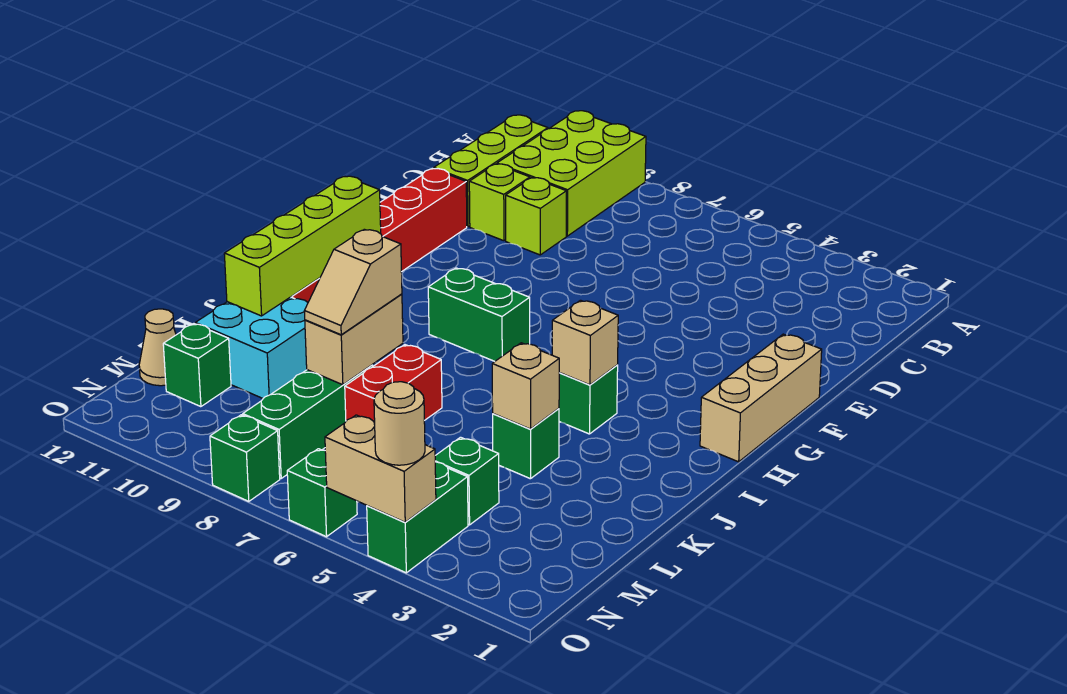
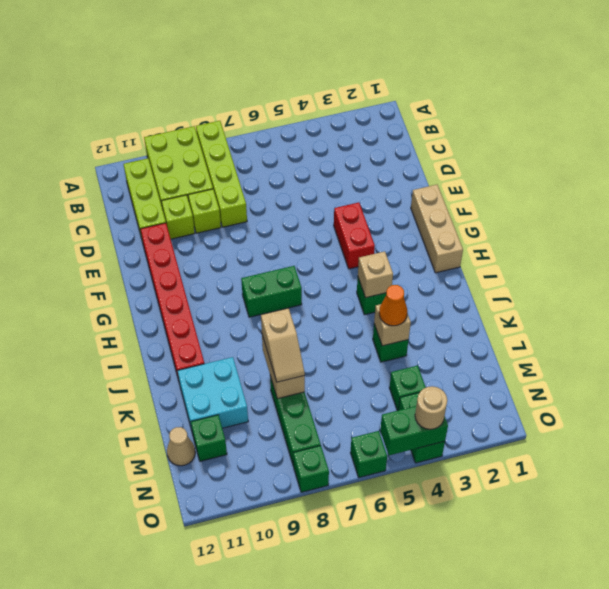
lime 1x4 brick [224,176,381,316] -> lime 1x4 brick moved to [196,121,247,227]
none -> orange 1x1 cone [379,285,407,326]
red 1x2 brick [345,345,442,423] -> red 1x2 brick moved to [334,202,375,269]
tan 1x2 brick [325,415,436,522] -> green 1x2 brick [380,406,448,455]

